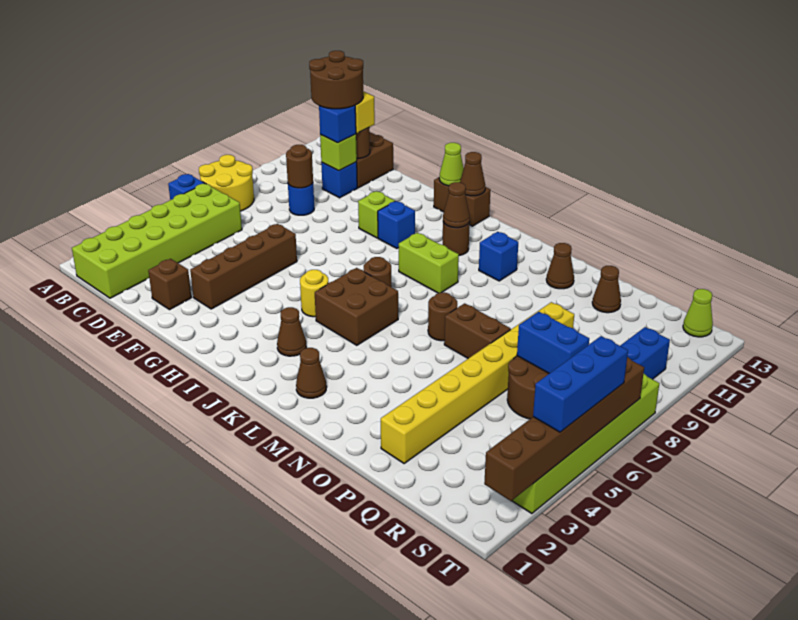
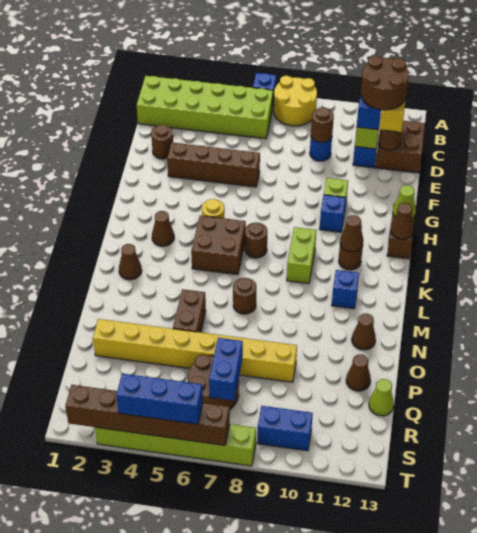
brown 1x1 brick [148,259,191,310] -> brown 1x1 round brick [151,125,173,159]
brown 1x2 brick [444,303,511,358] -> brown 1x2 brick moved to [173,289,206,332]
lime 1x1 cone [683,289,713,337] -> lime 1x1 cone moved to [369,379,394,416]

